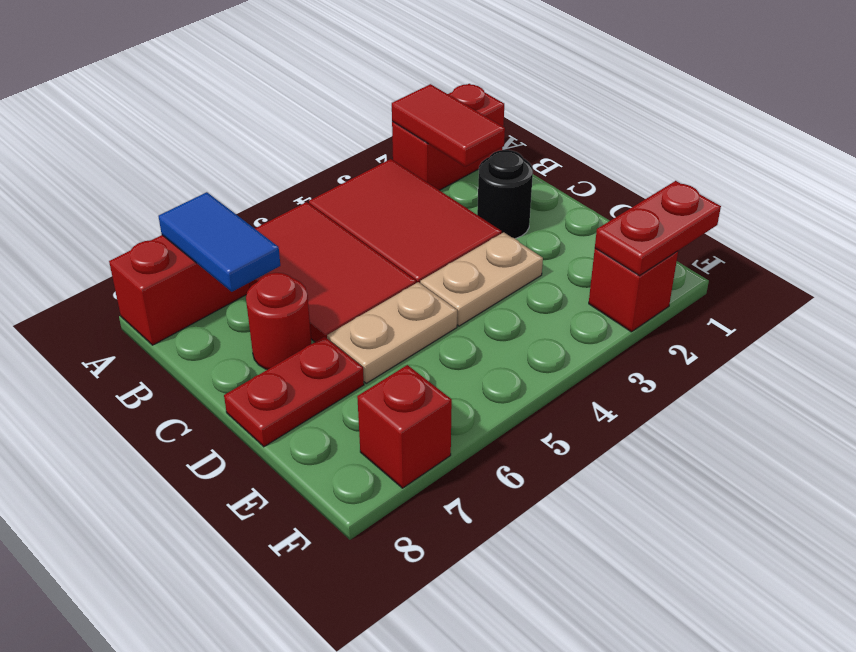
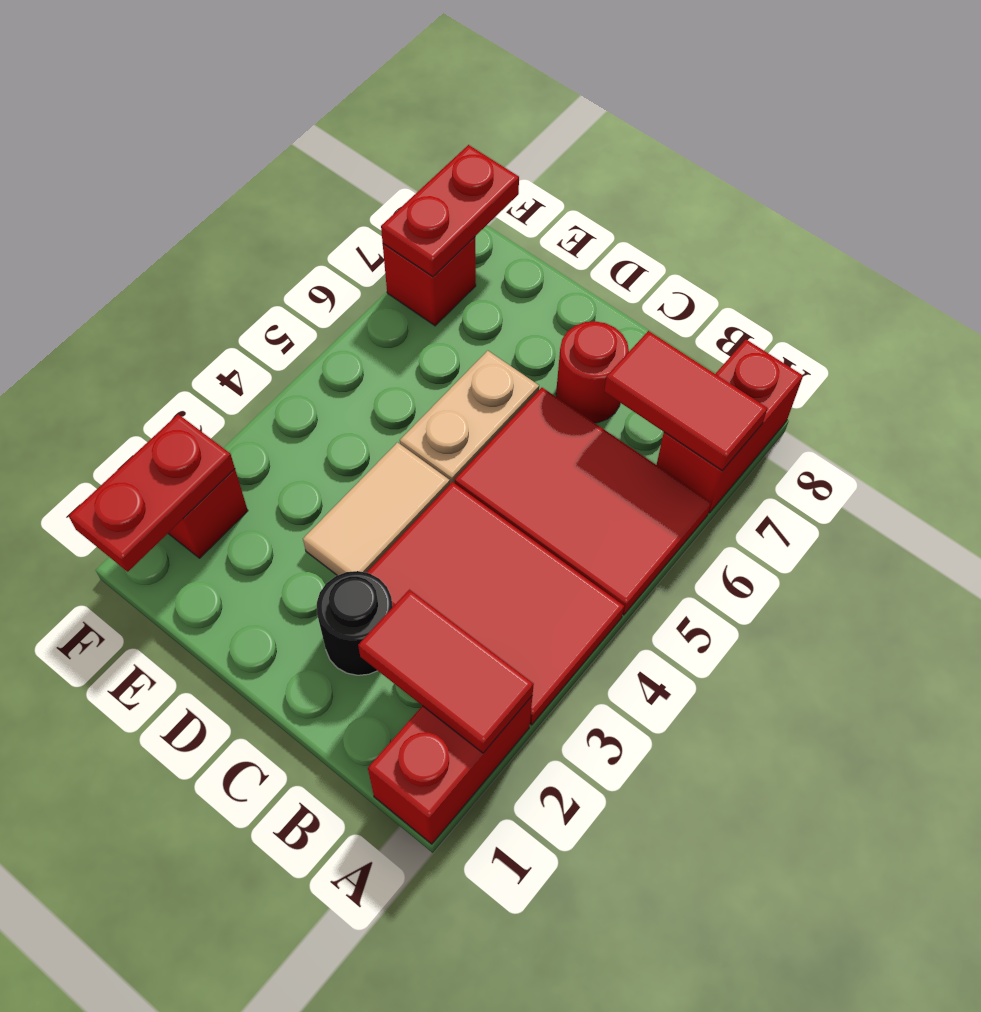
blue 1x2 tile [158,192,280,292] -> red 1x2 tile [604,331,768,471]
tan 1x2 plate [420,232,543,326] -> tan 1x2 tile [303,442,450,576]
red 1x2 plate [224,337,364,447] -> red 1x2 plate moved to [381,145,519,277]

